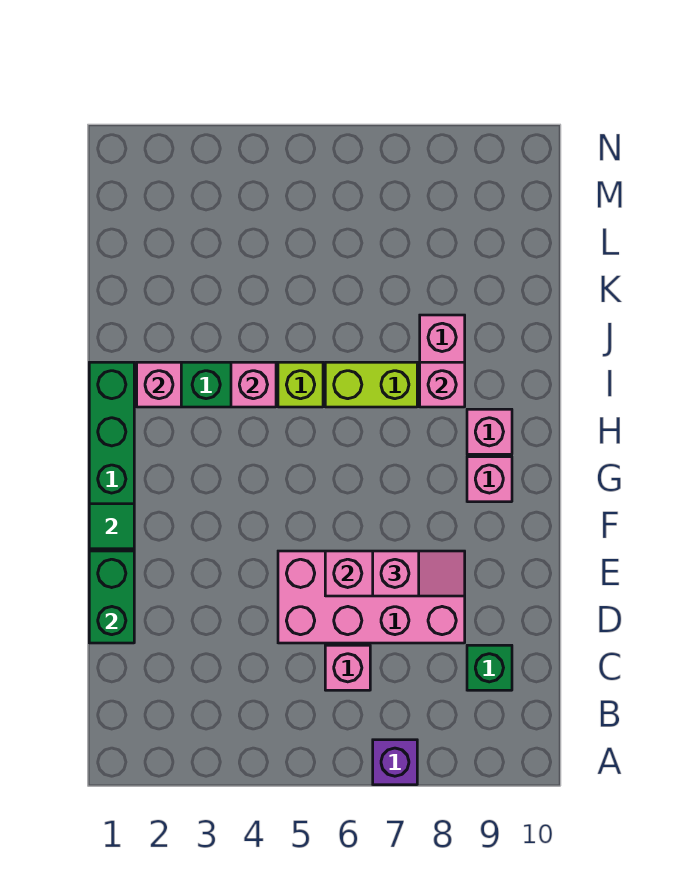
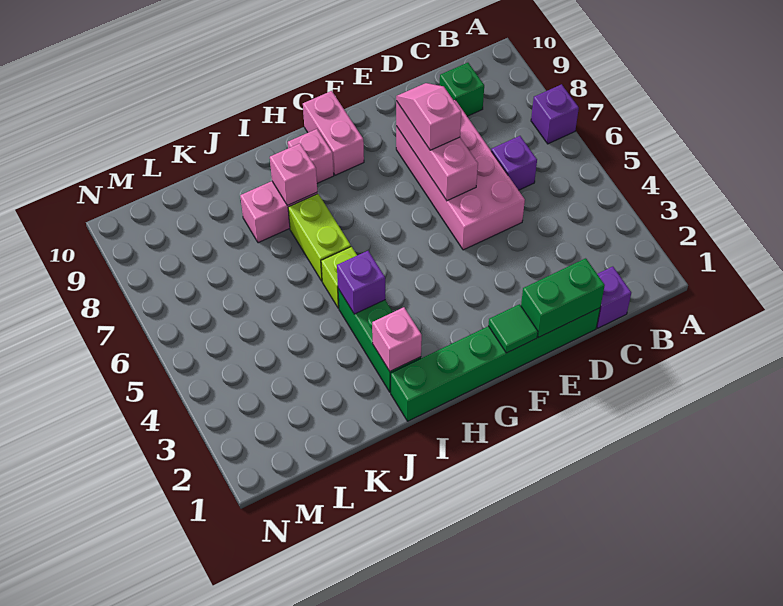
none -> purple 1x1 brick [597,267,631,328]
pink 1x1 brick [325,645,370,690] -> purple 1x1 brick [491,136,537,190]
pink 1x1 brick [467,457,512,502] -> pink 1x2 brick [303,91,364,175]
pink 1x1 brick [231,362,276,407] -> purple 1x1 brick [337,251,385,314]

